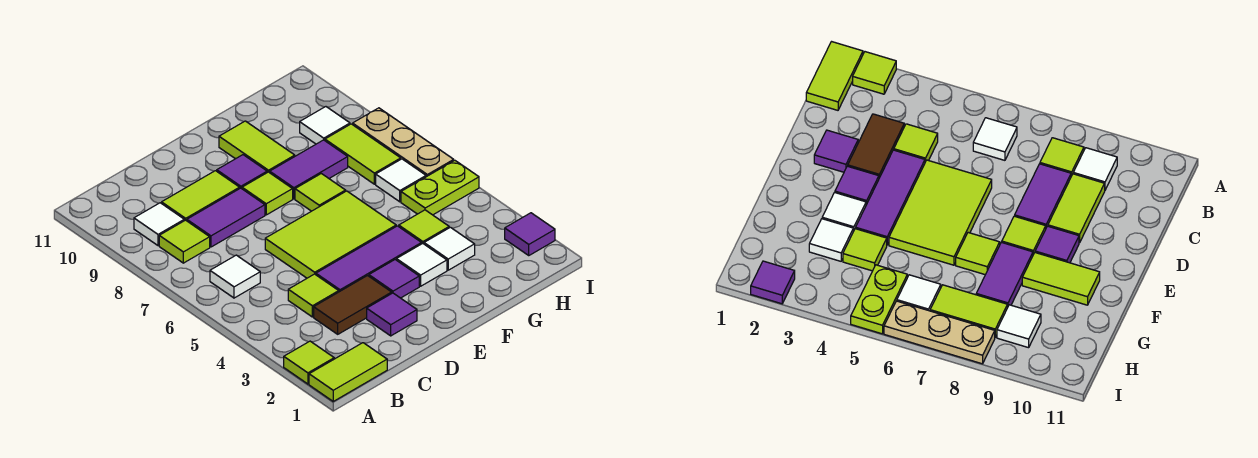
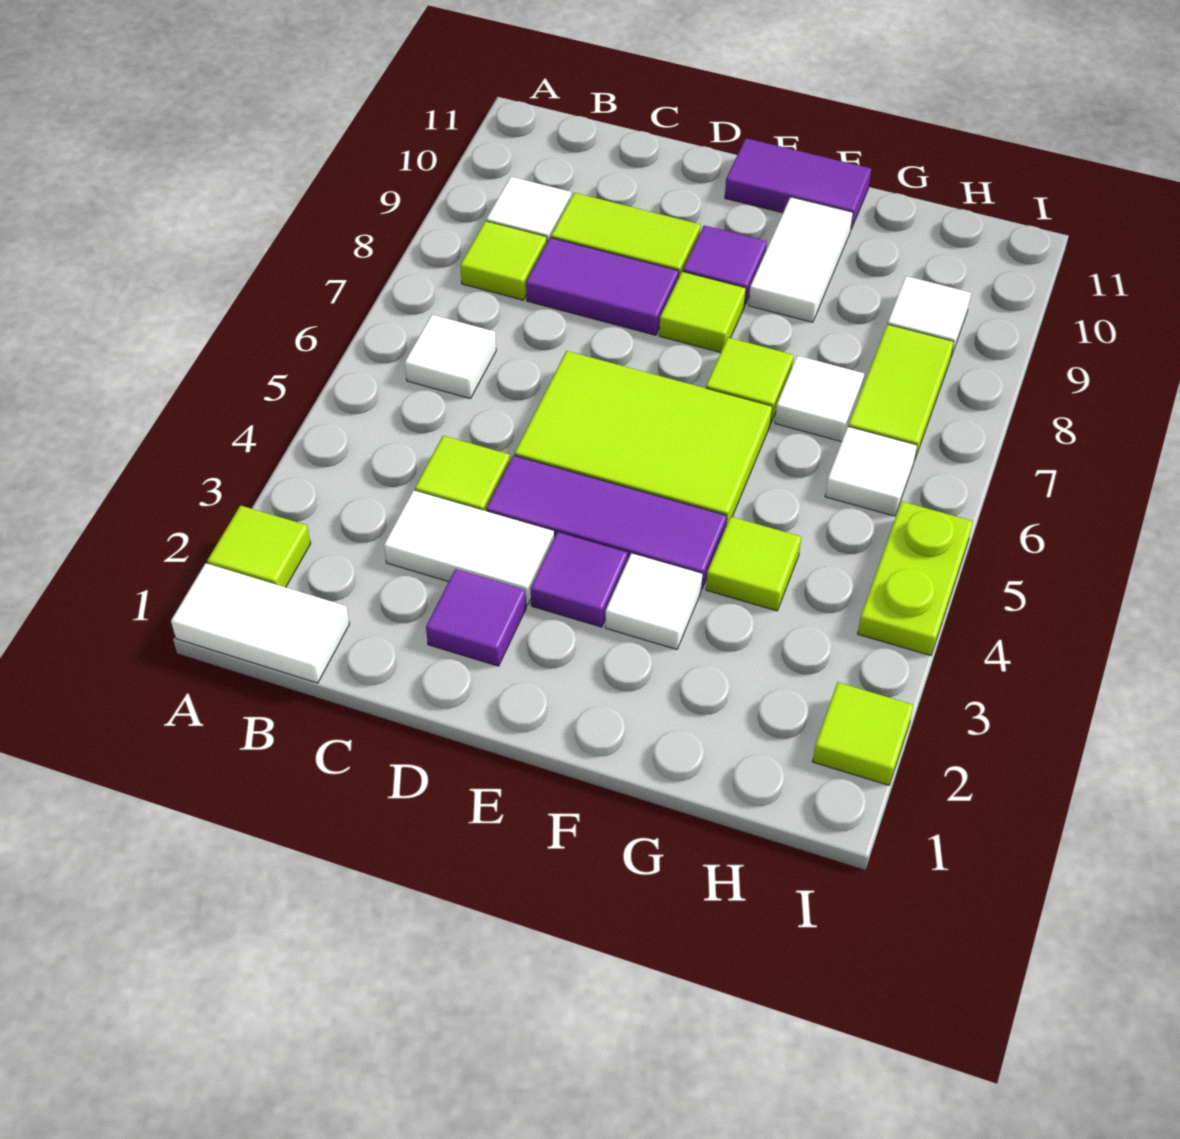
lime 1x2 tile [309,343,387,401] -> white 1x2 tile [171,563,349,683]
brown 1x2 tile [314,276,392,334] -> white 1x2 tile [384,490,554,605]
purple 1x2 tile [270,140,348,199] -> purple 1x2 tile moved to [725,138,871,229]
lime 1x2 tile [219,121,295,173] -> white 1x2 tile [749,197,853,322]
white 1x1 tile [424,227,475,270] -> white 1x1 tile moved to [775,356,864,442]
lime 1x2 plate [401,160,479,215] -> lime 1x2 plate turned to [858,501,973,656]
purple 1x1 tile [505,213,555,255] -> lime 1x1 tile [813,682,914,785]
tan 1x3 plate [352,108,454,177] -> none

